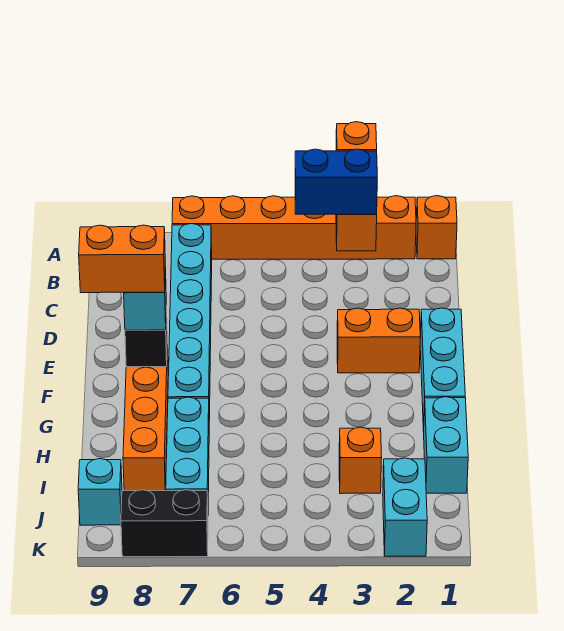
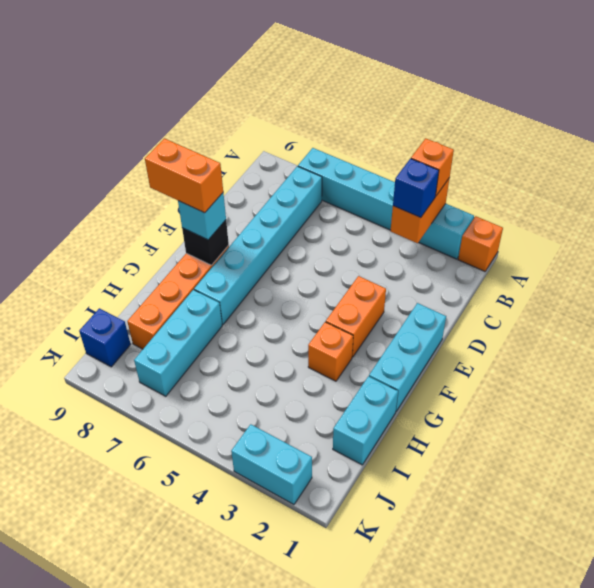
orange 1x6 brick [172,196,416,259] -> cyan 1x6 brick [298,148,474,259]
blue 1x2 brick [295,149,377,214] -> blue 1x1 brick [393,159,439,218]
orange 1x2 brick [337,308,420,373] -> orange 1x2 brick turned to [326,276,386,357]
orange 1x1 brick [339,427,382,494] -> orange 1x1 brick moved to [308,322,353,381]
cyan 1x2 brick [383,458,427,556] -> cyan 1x2 brick turned to [231,424,312,505]
cyan 1x1 brick [78,459,122,525] -> blue 1x1 brick [79,308,131,367]
black 1x2 brick [121,490,208,557] -> none

